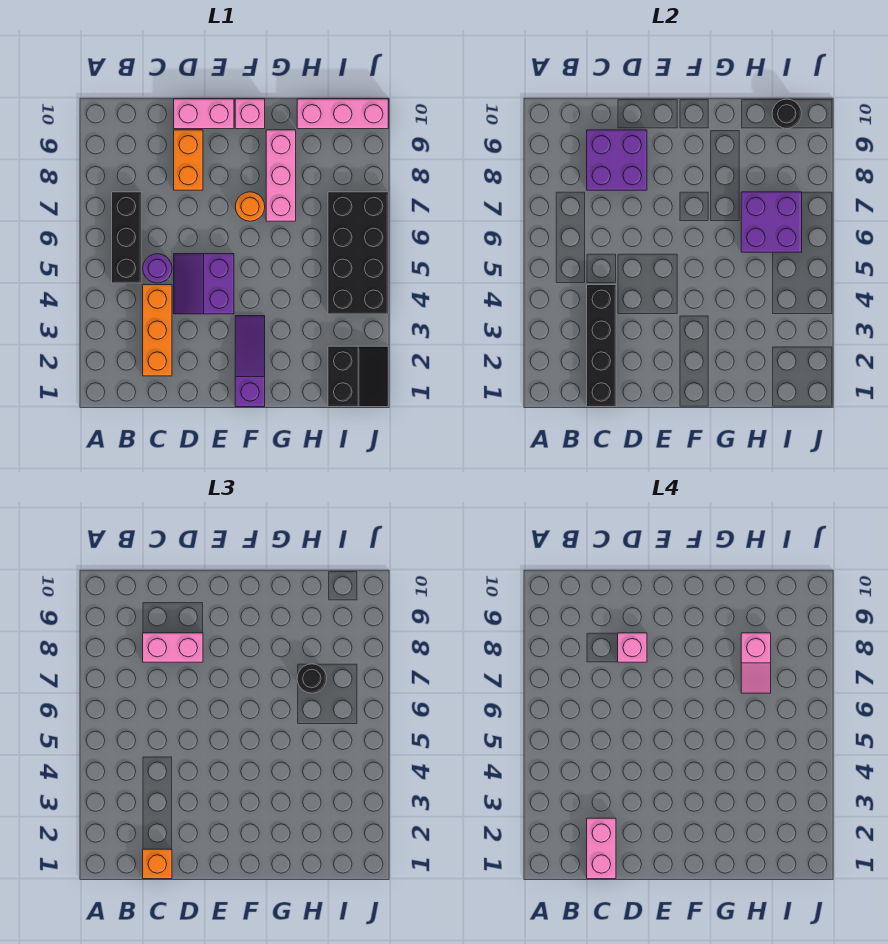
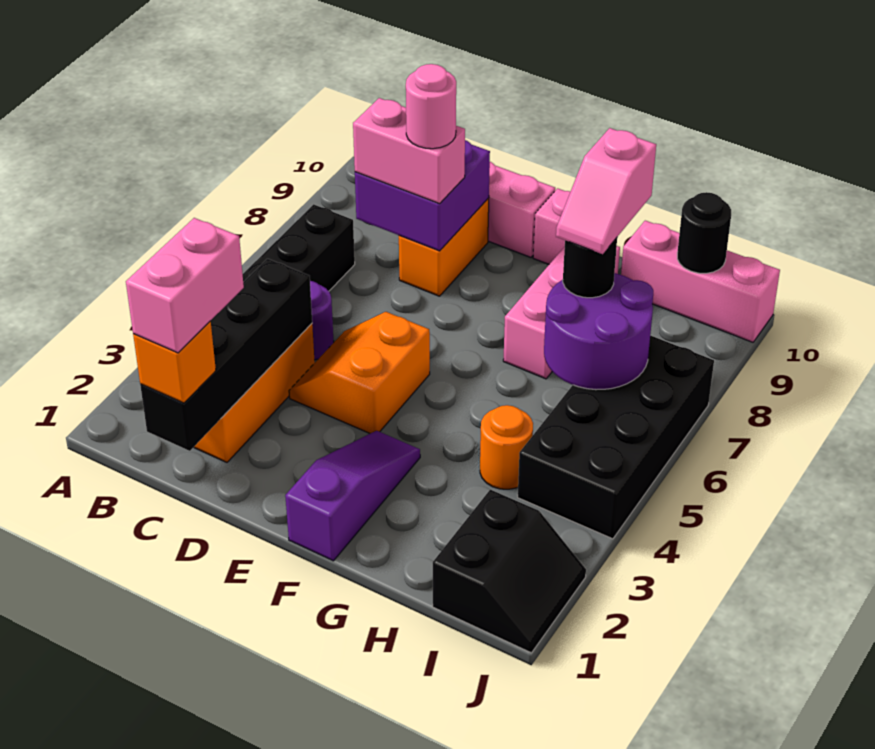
purple 2x2 slope [174,254,234,314] -> orange 2x2 slope [289,312,430,433]
pink 1x1 brick [618,633,647,662] -> pink 1x1 round brick [406,64,456,149]
orange 1x1 round brick [235,192,265,221] -> orange 1x1 round brick moved to [480,405,533,489]
purple 2x2 brick [741,192,802,252] -> purple 2x2 round brick [544,273,653,390]

